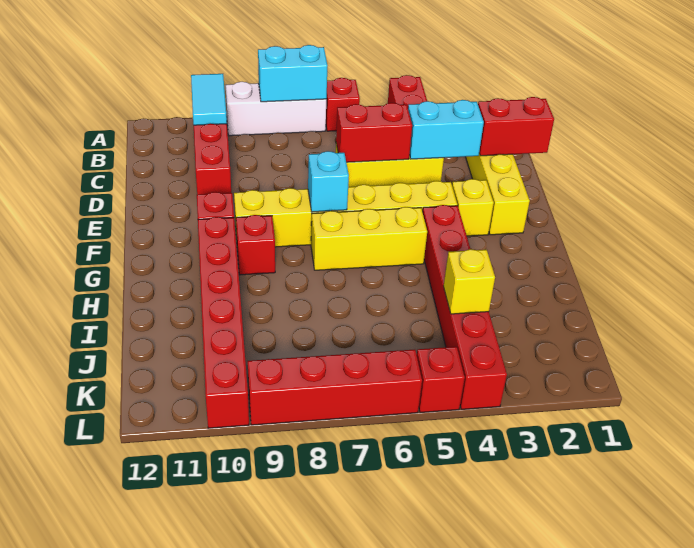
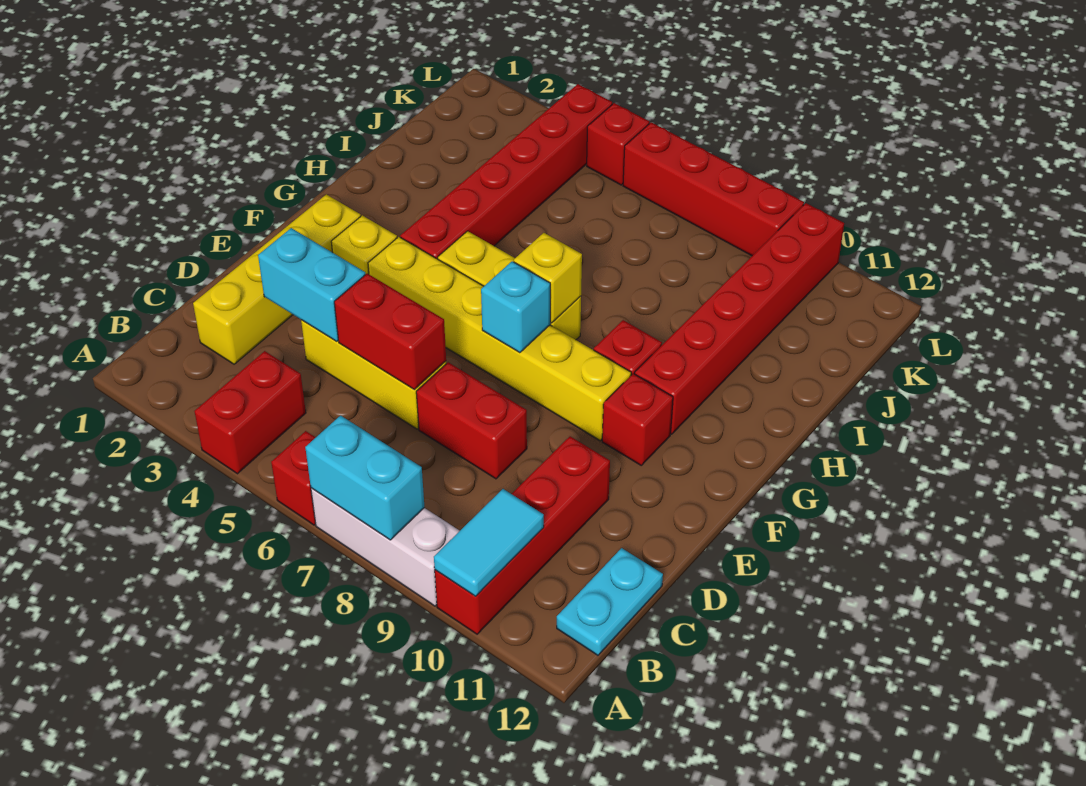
none -> cyan 1x2 plate [557,548,663,655]
red 1x2 brick [478,97,554,156] -> red 1x2 brick moved to [416,362,527,479]
yellow 1x1 brick [444,249,495,314] -> yellow 1x1 brick moved to [514,233,582,323]

